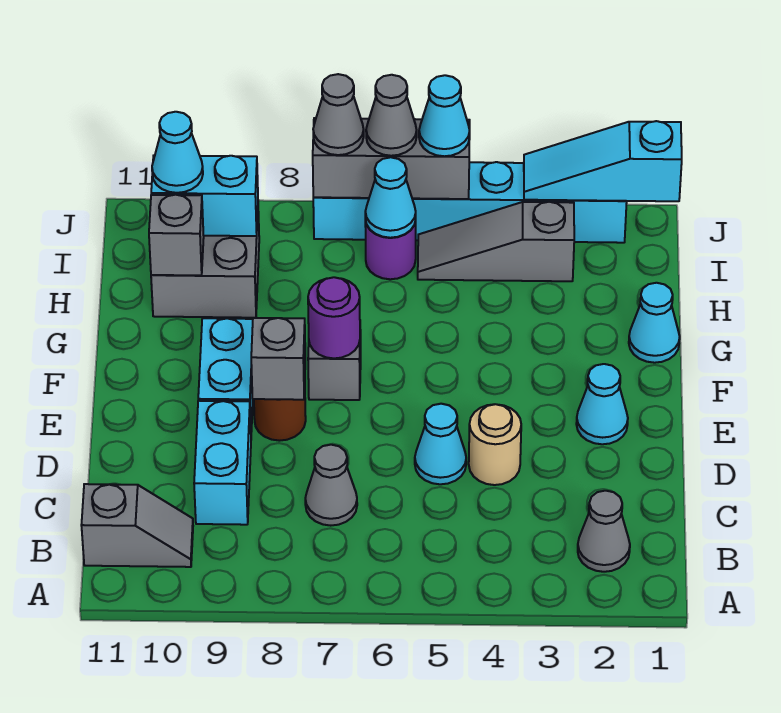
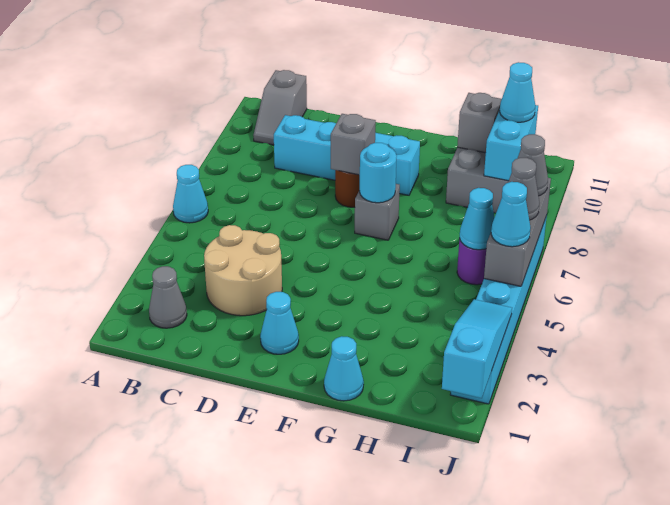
grey 1x1 cone [305,445,357,526] -> none
tan 1x1 round brick [469,404,521,485] -> tan 2x2 round brick [204,225,282,316]
cyan 1x1 cone [415,404,466,484] -> cyan 1x1 cone moved to [173,165,208,223]
purple 1x1 round brick [308,277,360,358] -> cyan 1x1 round brick [360,143,397,203]
grey 1x3 slope [418,202,574,281] -> none

